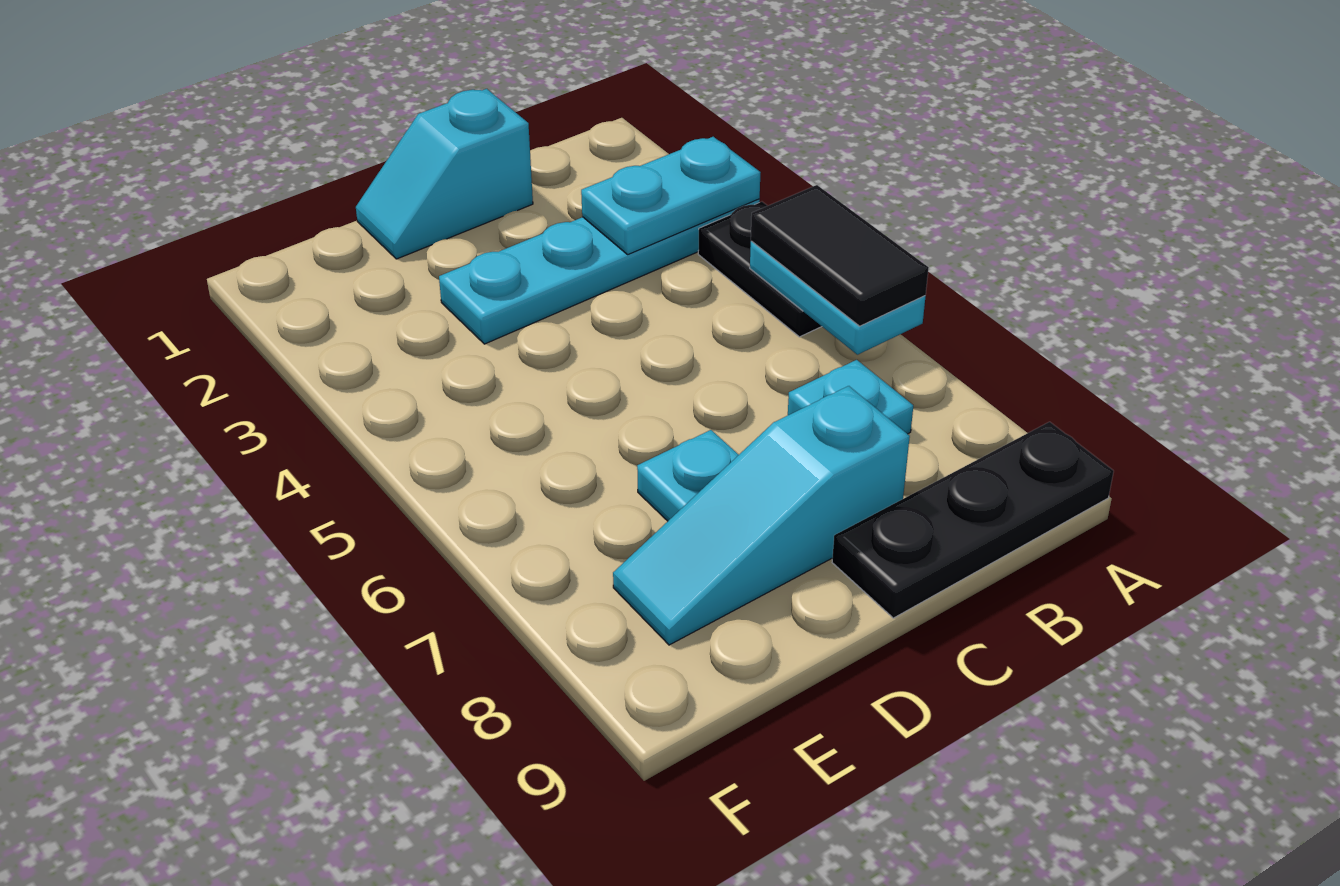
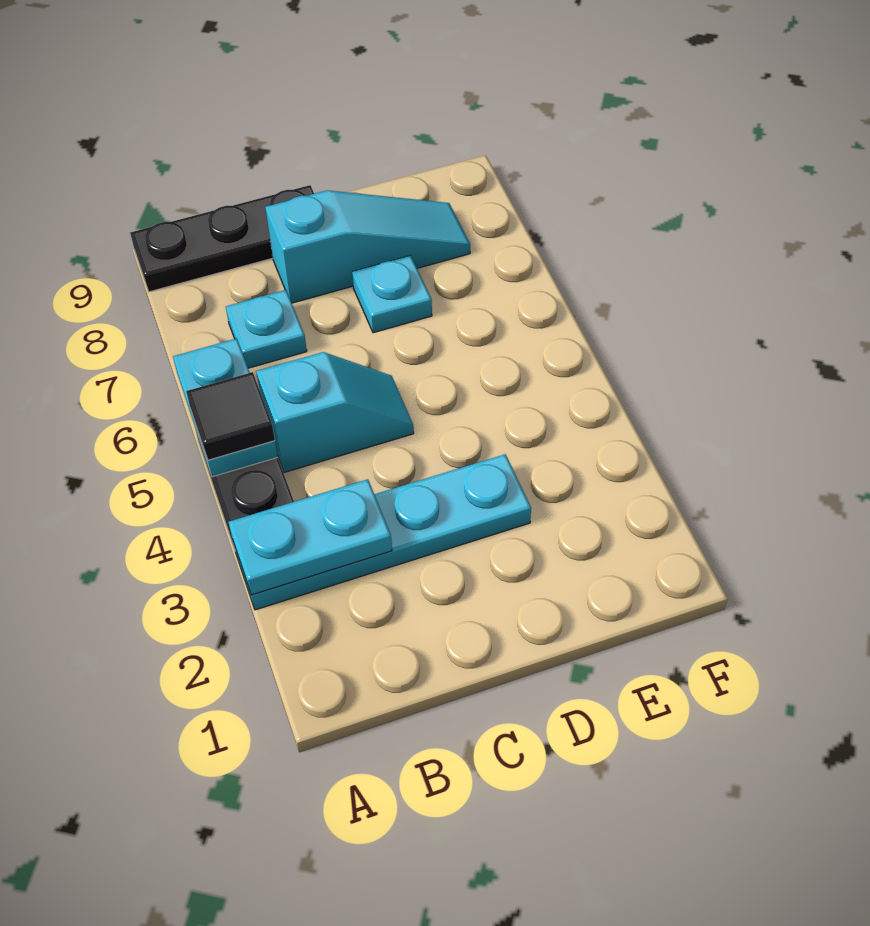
black 1x2 tile [751,185,929,326] -> black 1x1 tile [186,372,275,460]
cyan 1x2 slope [356,89,533,259] -> cyan 1x2 slope moved to [256,352,414,472]

